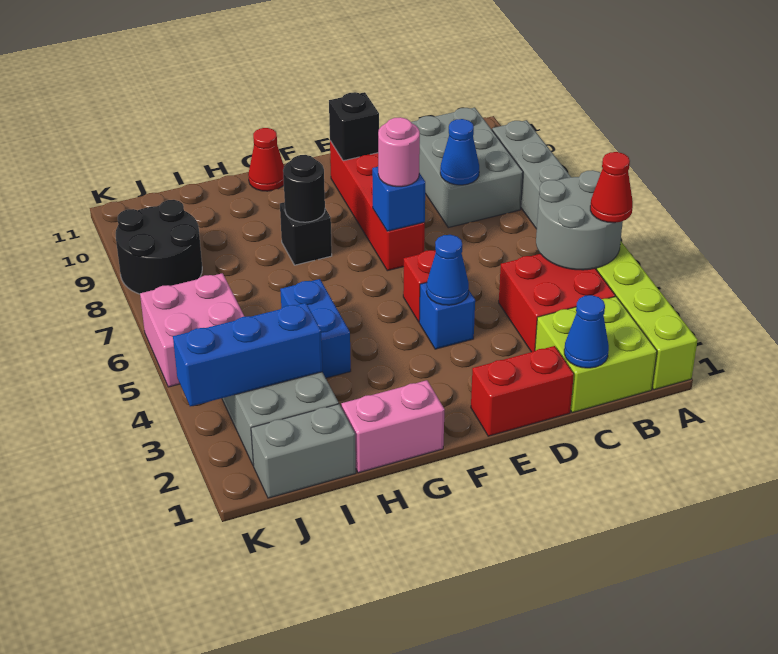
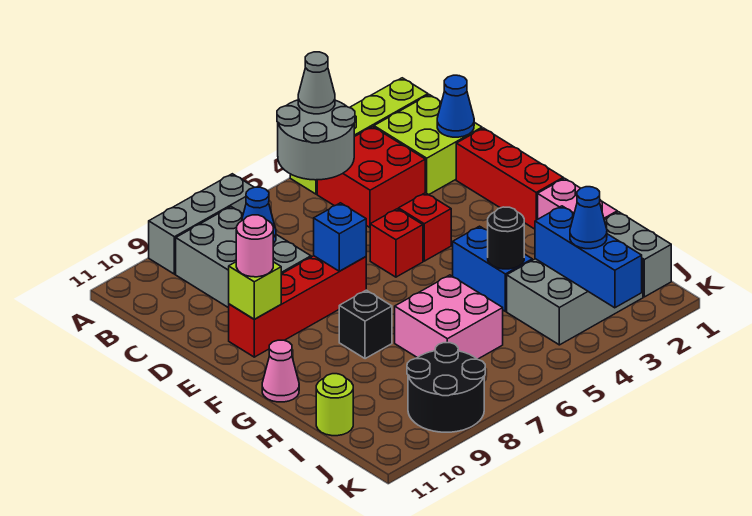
red 1x1 cone [590,152,633,223] -> grey 1x1 cone [298,52,335,114]
grey 2x3 brick [411,107,523,228] -> grey 2x3 brick turned to [176,207,311,308]
red 1x2 brick [471,346,574,436] -> red 1x3 brick [456,128,563,229]
blue 1x1 brick [419,283,475,349] -> red 1x1 brick [399,193,451,261]
blue 1x1 cone [426,235,469,305] -> blue 1x1 cone moved to [570,187,607,249]
pink 1x1 round brick [378,117,420,187] -> pink 1x1 round brick moved to [236,215,273,277]
black 1x1 brick [329,92,379,161] -> lime 1x1 brick [229,262,281,319]
black 1x1 round brick [283,155,325,222] -> black 1x1 round brick moved to [488,207,524,269]
red 1x1 cone [248,128,284,191] -> pink 1x1 cone [262,340,299,402]
blue 1x2 brick [280,279,351,378] -> blue 1x2 brick turned to [453,226,532,311]
none -> lime 1x1 round brick [316,374,353,436]
pink 2x2 brick [140,273,245,387] -> pink 2x2 brick moved to [395,275,503,359]

